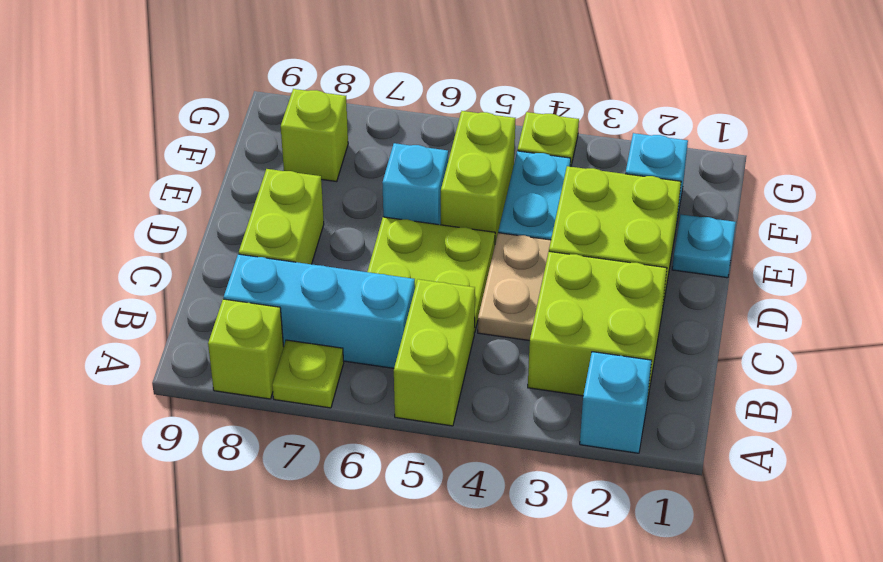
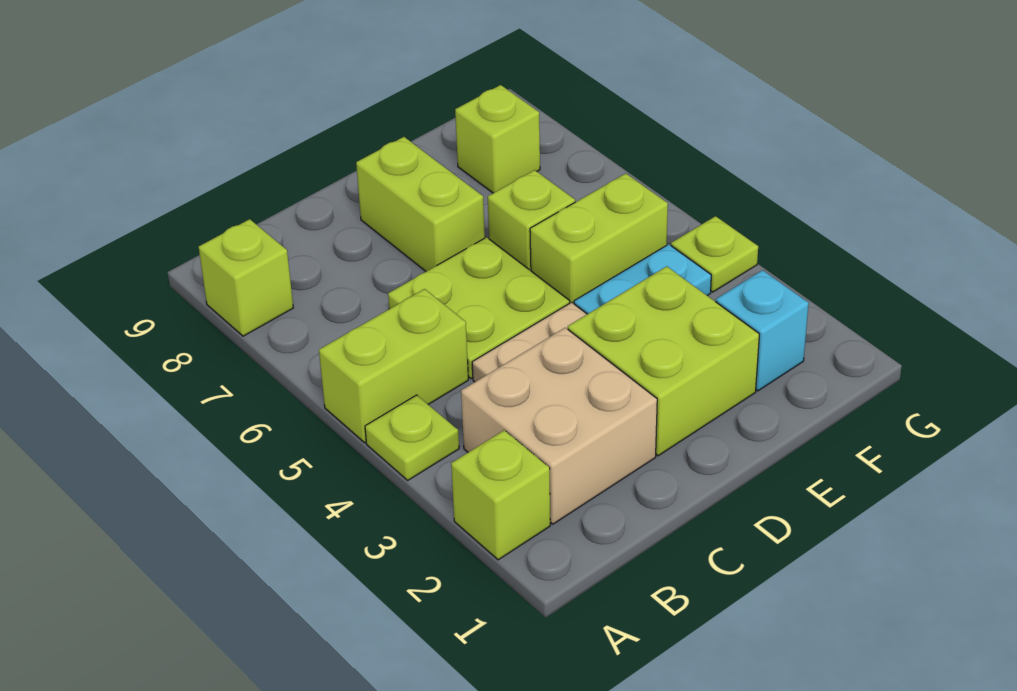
cyan 1x1 brick [580,352,652,453] -> lime 1x1 brick [451,430,550,560]
lime 1x1 plate [272,340,344,408] -> lime 1x1 plate moved to [365,395,459,480]
lime 2x2 brick [528,251,667,402] -> tan 2x2 brick [461,328,657,524]
cyan 1x3 brick [224,254,415,368] -> none
lime 1x2 brick [239,169,324,264] -> lime 1x2 brick turned to [356,137,485,271]
cyan 1x1 plate [672,214,736,278] -> none
cyan 1x1 brick [382,143,448,225] -> lime 1x1 brick [488,170,575,271]

